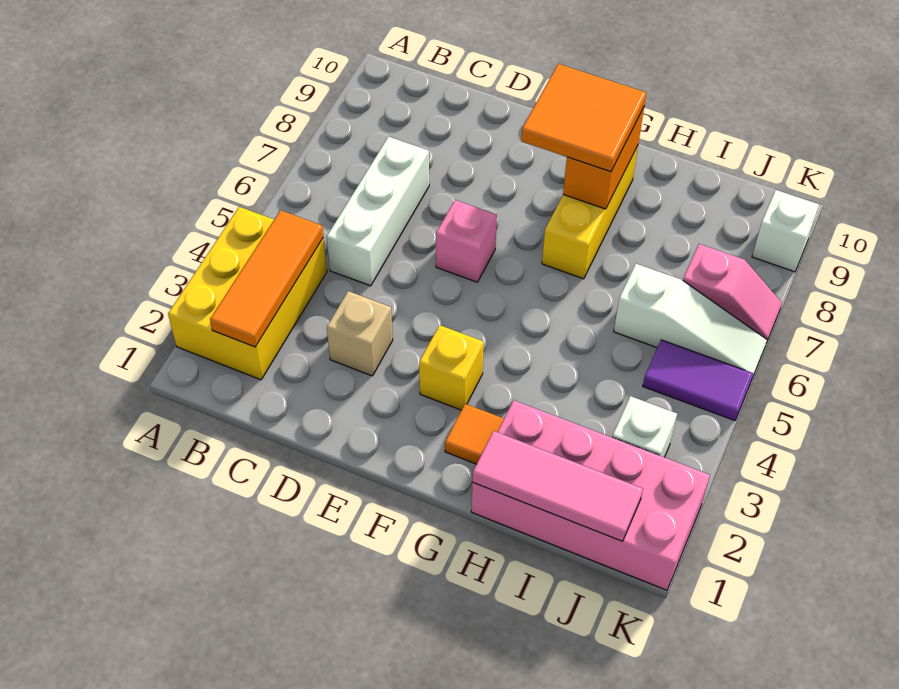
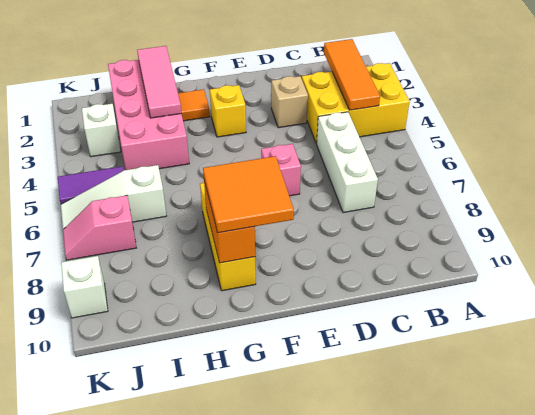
yellow 2x3 brick [168,207,327,380] -> yellow 2x3 brick turned to [302,63,410,143]
pink 2x4 brick [471,400,710,590] -> pink 2x4 brick turned to [108,60,189,170]
pink 1x3 tile [472,431,643,541] -> pink 1x3 tile turned to [137,46,181,118]

